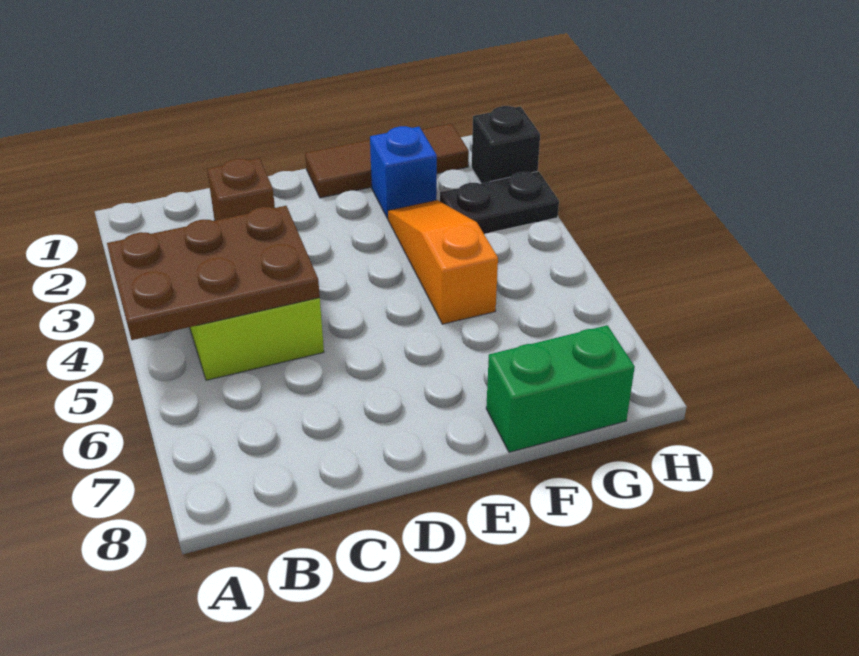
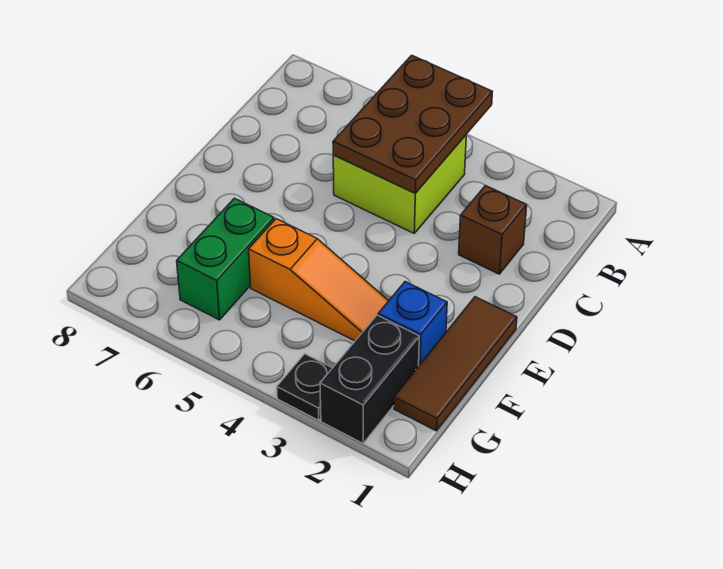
green 1x2 brick [486,325,635,452] -> green 1x2 brick moved to [177,198,274,320]
black 1x2 plate [440,171,559,234] -> black 1x1 plate [277,354,332,420]
black 1x1 brick [472,106,540,183] -> black 1x2 brick [320,315,419,443]

